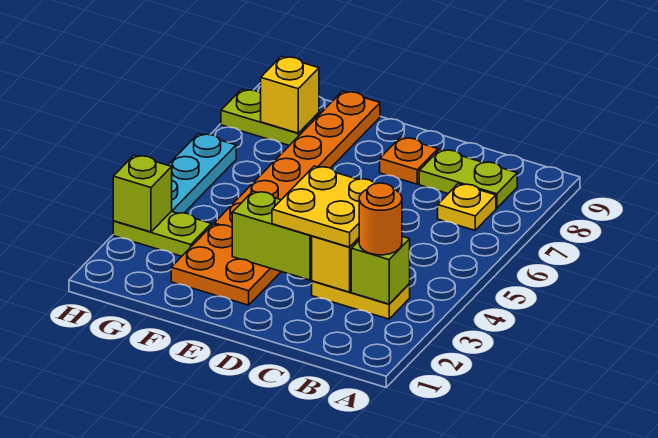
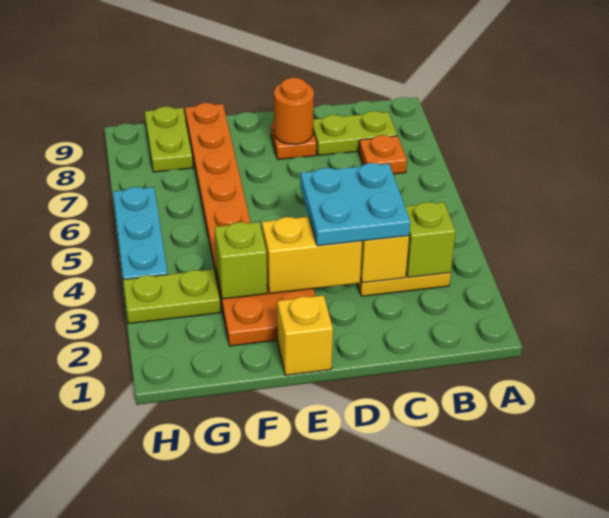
orange 1x1 round brick [359,183,402,255] -> orange 1x1 round brick moved to [274,78,314,144]
yellow 1x1 plate [438,184,496,230] -> orange 1x1 plate [359,135,407,174]
yellow 2x2 plate [272,166,375,247] -> cyan 2x2 plate [300,163,410,246]
lime 1x2 brick [232,191,312,280] -> yellow 1x2 brick [262,217,362,293]
lime 1x2 plate [221,89,319,146] -> lime 1x2 plate turned to [145,107,193,172]
yellow 1x1 brick [261,56,319,133] -> yellow 1x1 brick moved to [277,295,333,375]
lime 1x1 brick [113,155,172,232] -> lime 1x1 brick moved to [215,222,267,299]

